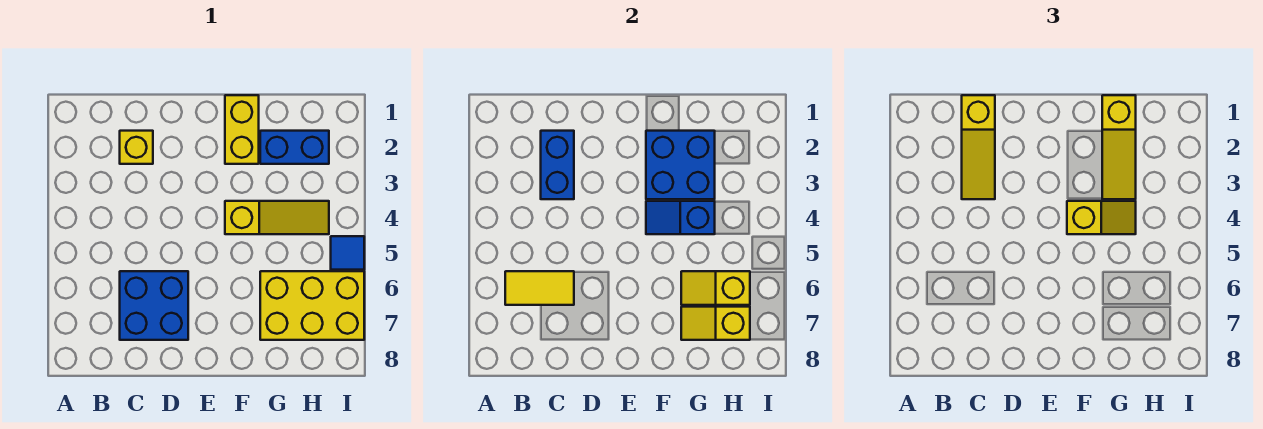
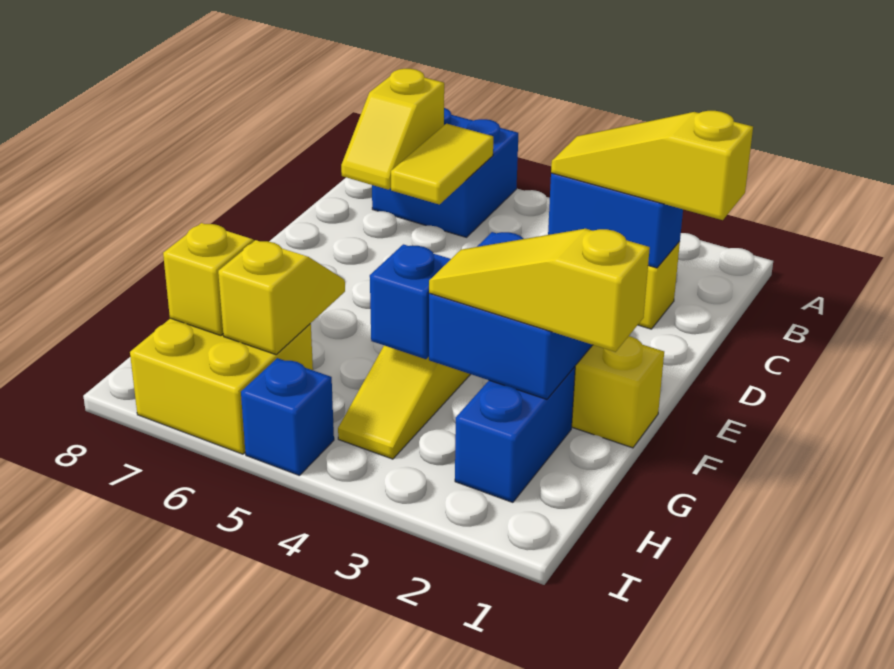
blue 2x2 brick [120,271,188,340] -> blue 2x2 brick moved to [372,108,518,237]
yellow 1x2 slope [1067,201,1136,234] -> yellow 1x2 slope moved to [341,69,444,190]
yellow 2x3 brick [260,271,364,340] -> yellow 2x2 brick [130,318,313,454]
blue 1x1 tile [331,236,364,270] -> blue 1x1 brick [241,358,334,476]

